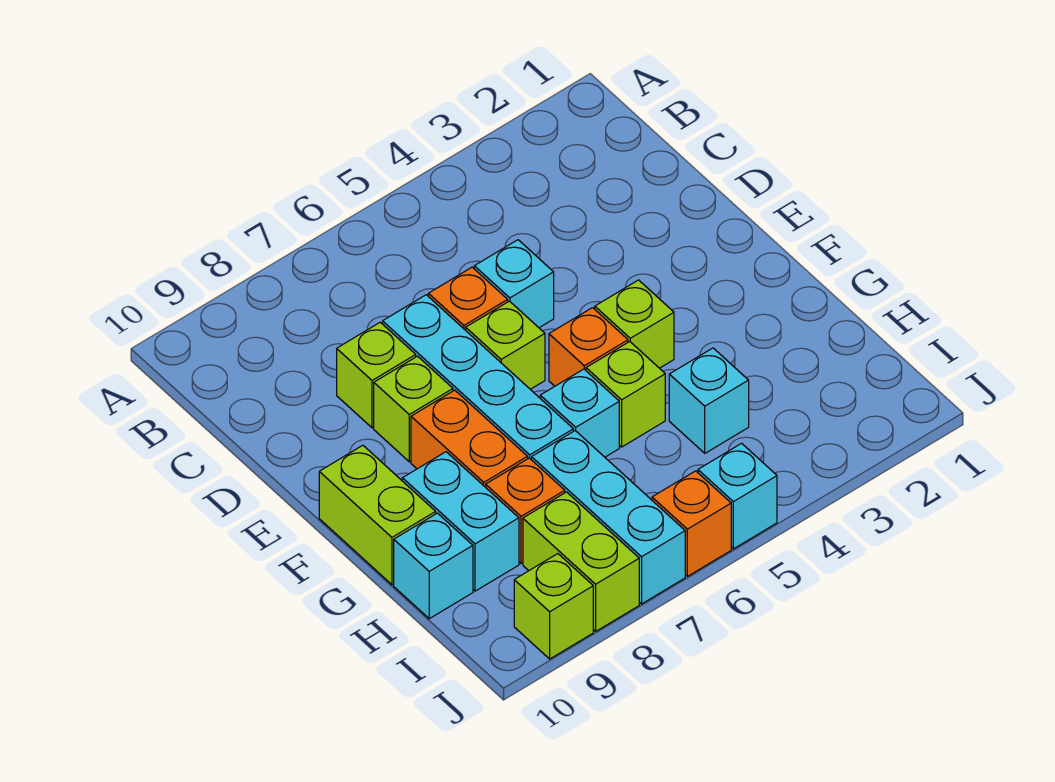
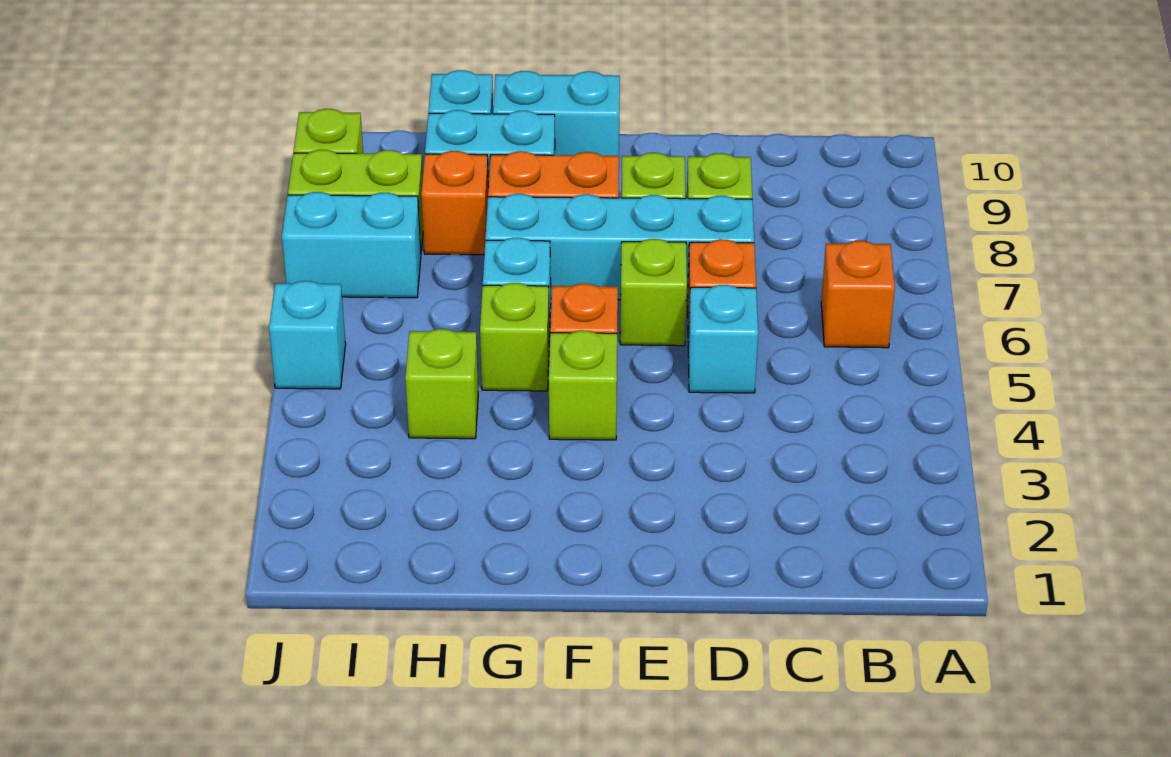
lime 1x2 brick [319,445,436,585] -> cyan 1x2 brick [493,71,620,156]
cyan 1x1 brick [669,348,749,453] -> lime 1x1 brick [405,329,478,439]
cyan 1x3 brick [532,431,685,604] -> cyan 1x2 brick [282,192,421,298]
orange 1x1 brick [652,471,731,576] -> orange 1x1 brick moved to [821,241,895,348]

